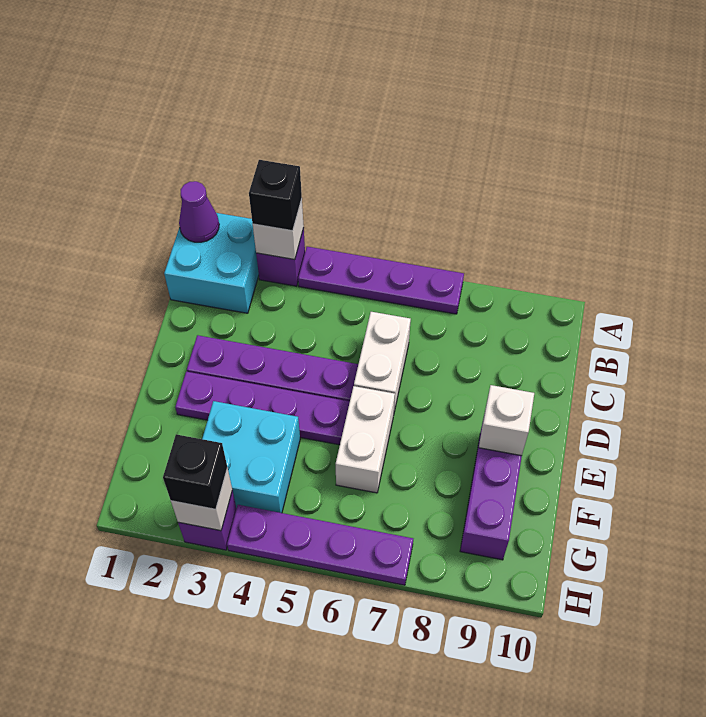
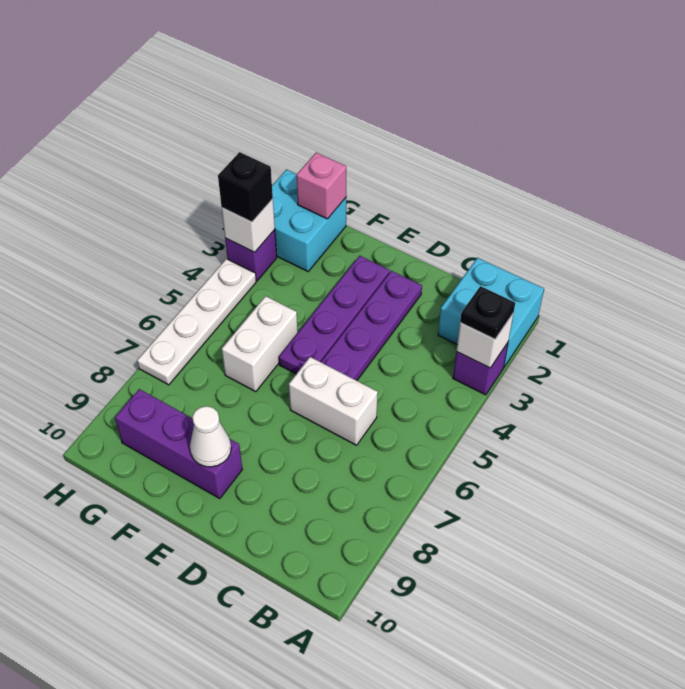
purple 1x1 cone [179,181,219,242] -> none
black 1x1 brick [249,160,302,231] -> black 1x1 plate [460,286,515,339]
purple 1x4 plate [298,247,464,314] -> none
white 1x2 brick [336,386,395,493] -> white 1x2 brick turned to [222,296,298,392]
white 1x1 brick [479,385,534,456] -> white 1x1 cone [190,406,231,467]
cyan 2x2 brick [202,401,300,513] -> cyan 2x2 brick moved to [272,170,346,271]
none -> pink 1x1 brick [297,153,346,219]
purple 1x4 plate [227,505,413,585] -> white 1x4 plate [137,259,256,385]

